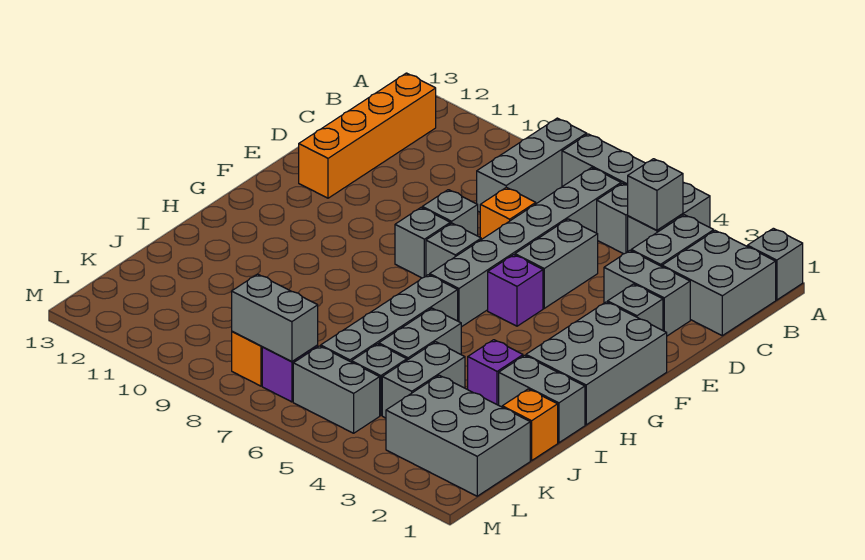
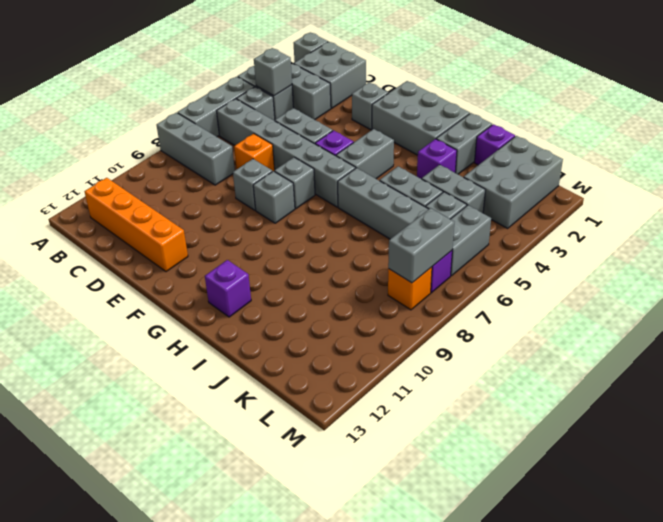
grey 1x2 brick [604,251,690,336] -> grey 1x2 brick moved to [336,129,394,179]
none -> purple 1x1 brick [205,260,251,317]
orange 1x1 brick [502,389,558,461] -> purple 1x1 brick [475,124,515,165]

